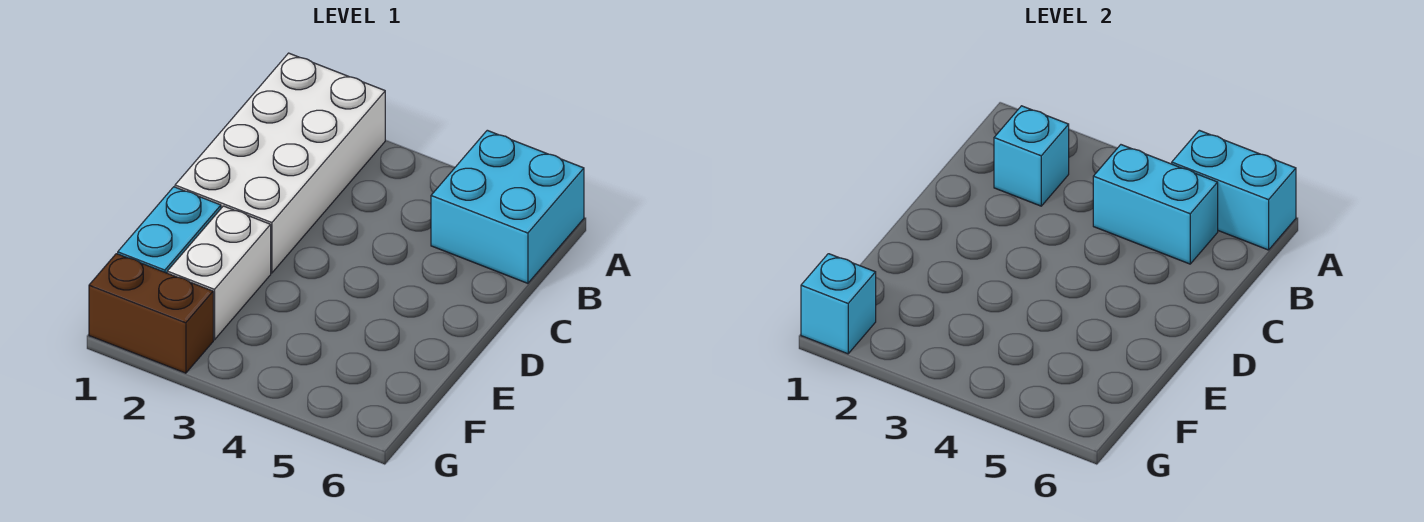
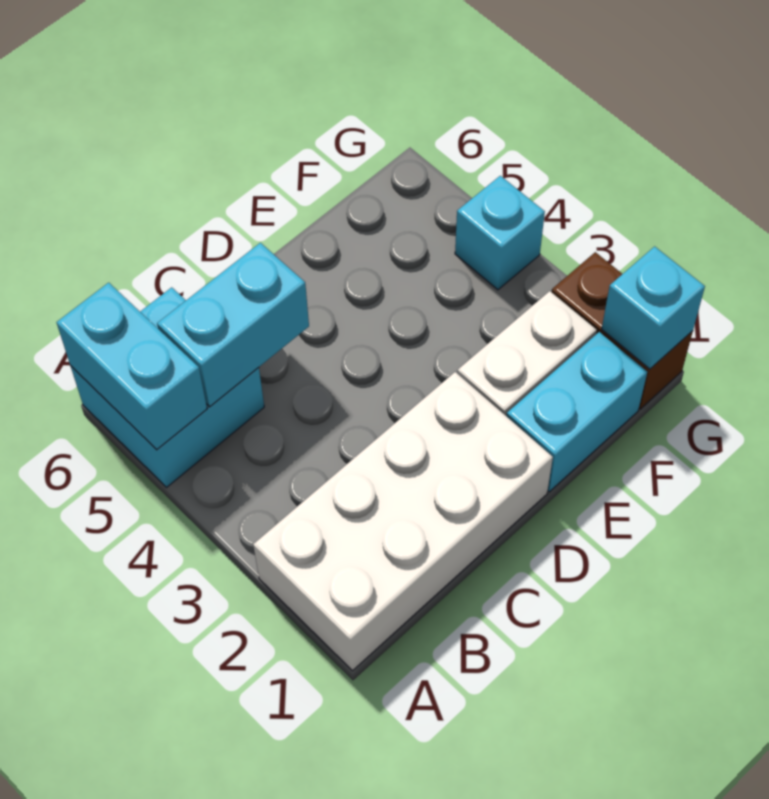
cyan 1x1 brick [994,106,1069,206] -> cyan 1x1 brick moved to [455,176,545,290]
cyan 1x2 brick [1093,145,1218,264] -> cyan 1x2 brick turned to [157,243,309,407]

